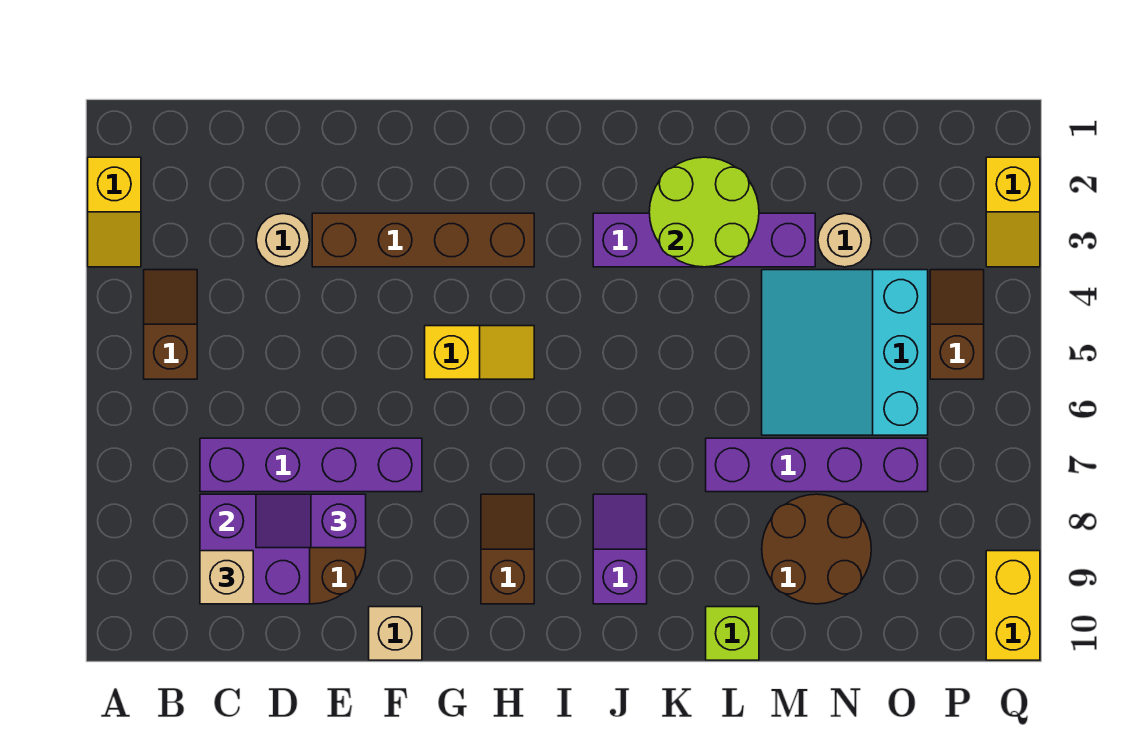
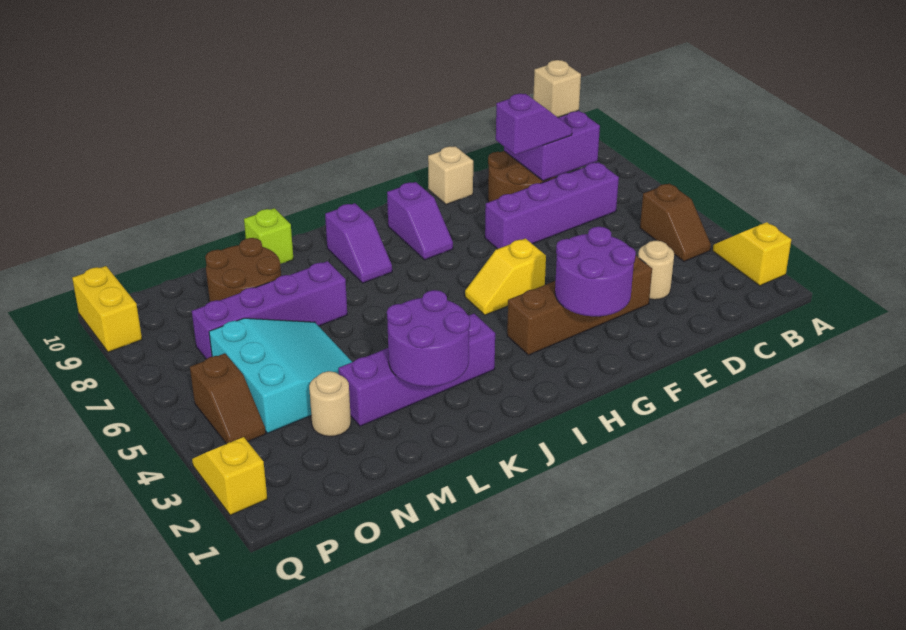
none -> purple 2x2 round brick [555,227,636,316]
brown 1x2 slope [481,494,534,604] -> purple 1x2 slope [387,182,453,260]
lime 2x2 round brick [649,157,759,267] -> purple 2x2 round brick [387,290,470,387]

